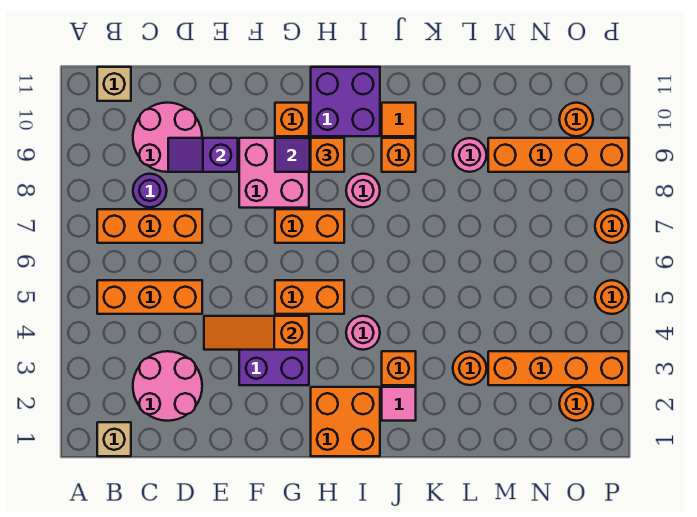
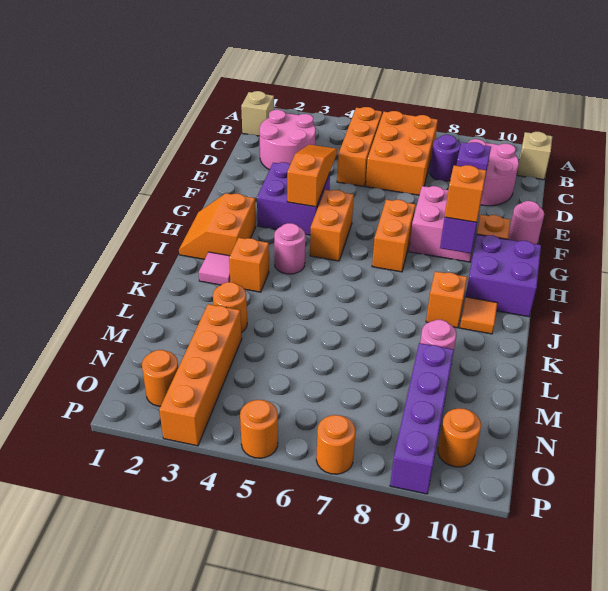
orange 1x3 brick [97,209,202,243] -> orange 2x3 brick [366,111,438,195]
orange 2x2 brick [311,387,380,456] -> orange 2x2 slope [179,193,256,259]
pink 1x1 round brick [346,174,380,207] -> pink 1x1 round brick moved to [508,201,544,244]
orange 1x4 brick [488,138,629,172] -> purple 1x4 brick [390,343,454,494]

